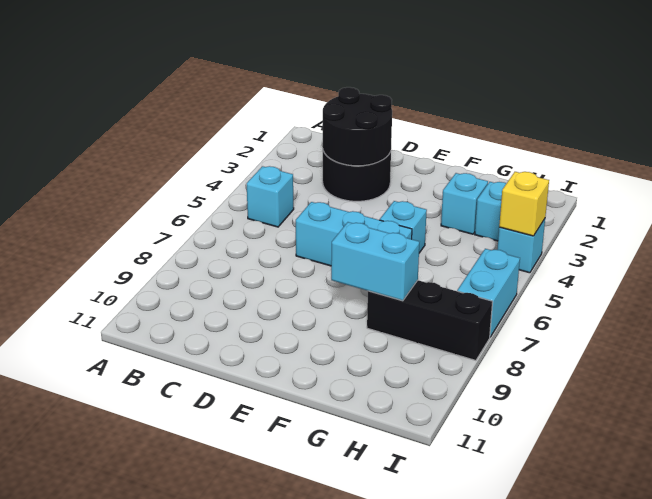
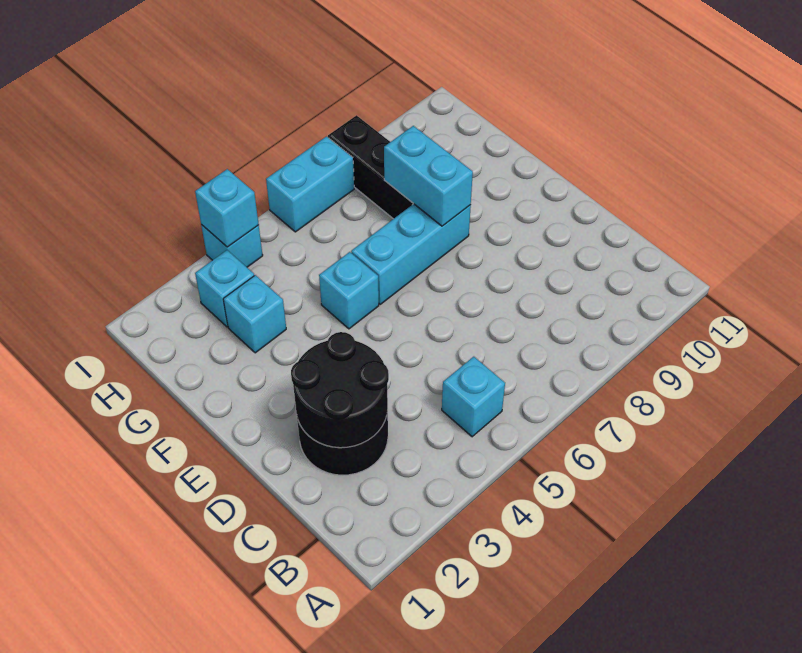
cyan 1x3 brick [296,202,412,266] -> cyan 1x3 brick turned to [351,204,471,304]
yellow 1x1 brick [499,172,549,236] -> cyan 1x1 brick [195,169,259,247]

